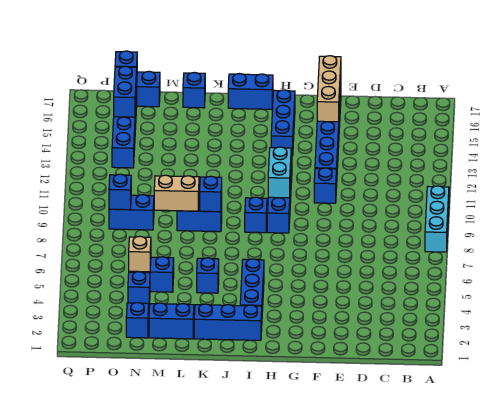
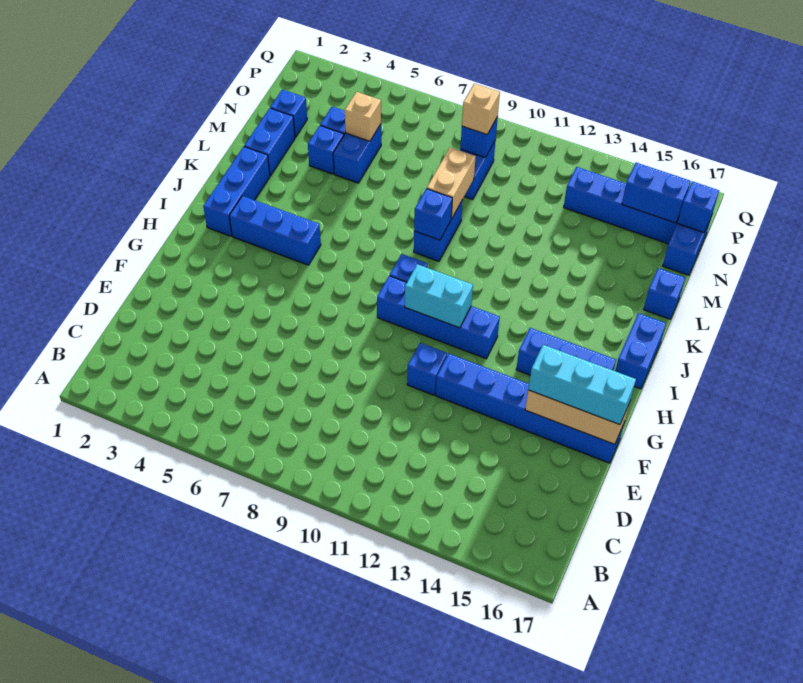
cyan 1x3 brick [425,186,449,252] -> cyan 1x3 brick moved to [528,345,636,425]
blue 1x1 brick [197,258,219,293] -> blue 1x1 brick moved to [308,126,344,174]
none -> tan 1x1 brick [462,84,500,135]

